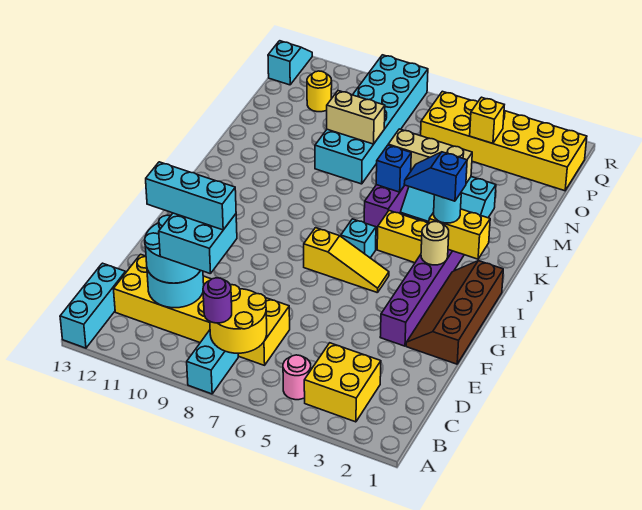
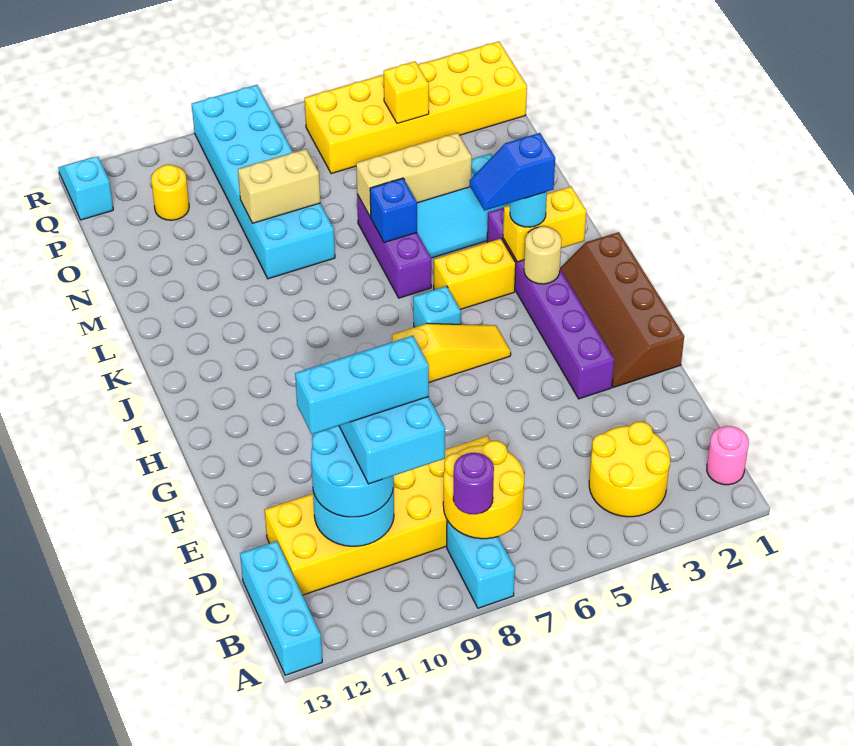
yellow 2x2 brick [304,343,381,422] -> yellow 2x2 round brick [589,422,670,517]
pink 1x1 round brick [283,355,311,400] -> pink 1x1 round brick moved to [707,426,749,485]

